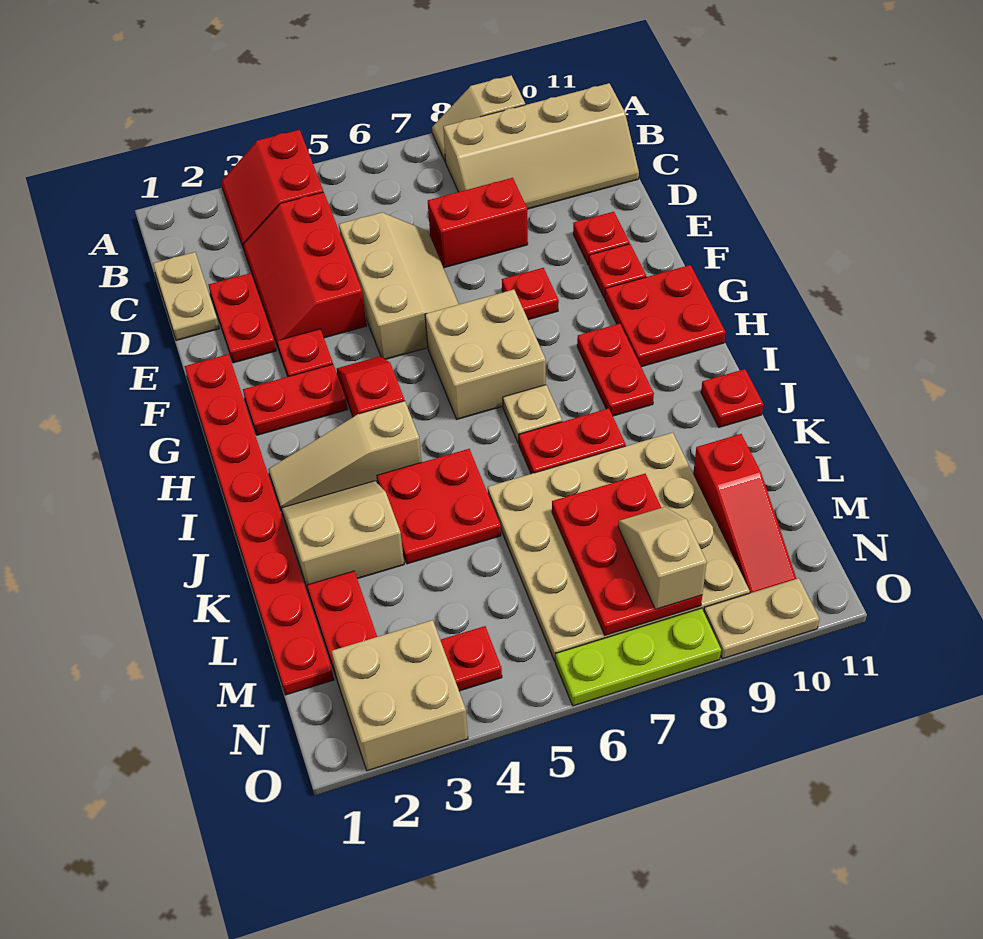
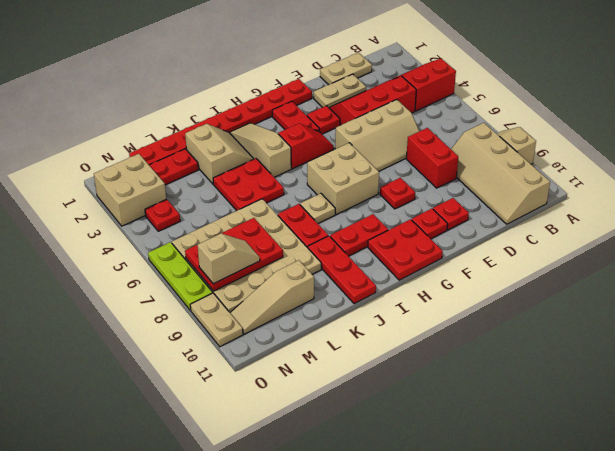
red 1x2 plate [209,273,276,363] -> tan 1x2 plate [314,74,366,107]
red 1x1 plate [701,369,763,427] -> red 1x3 plate [308,236,376,304]
red 1x3 slope [693,434,796,593] -> tan 1x3 slope [230,260,314,334]

